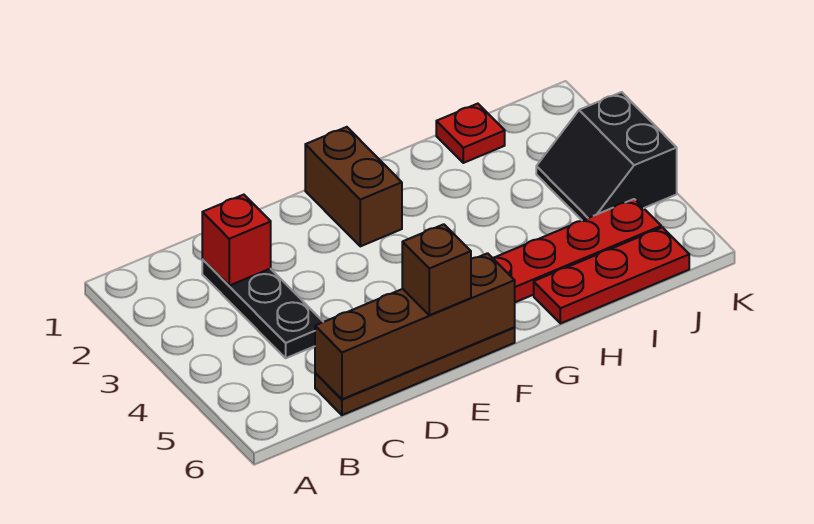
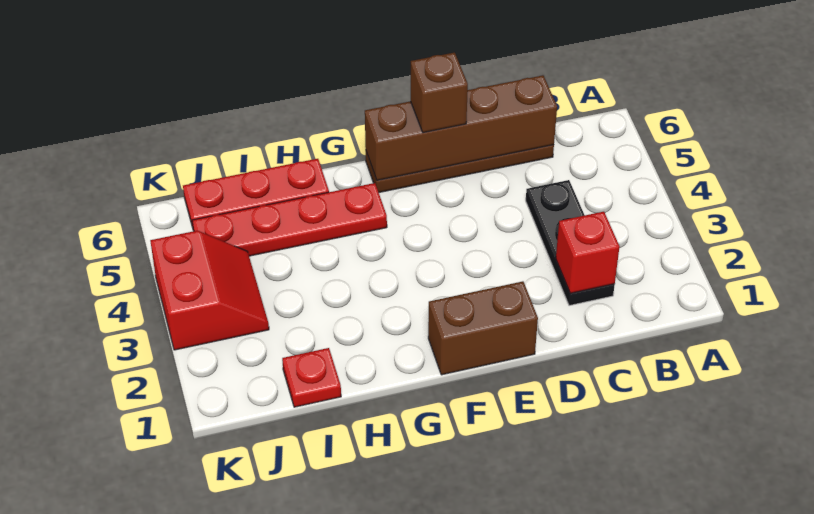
brown 1x2 brick [305,127,402,246] -> brown 1x2 brick turned to [428,281,538,375]
black 2x2 slope [536,92,677,221] -> red 2x2 slope [150,231,269,350]

